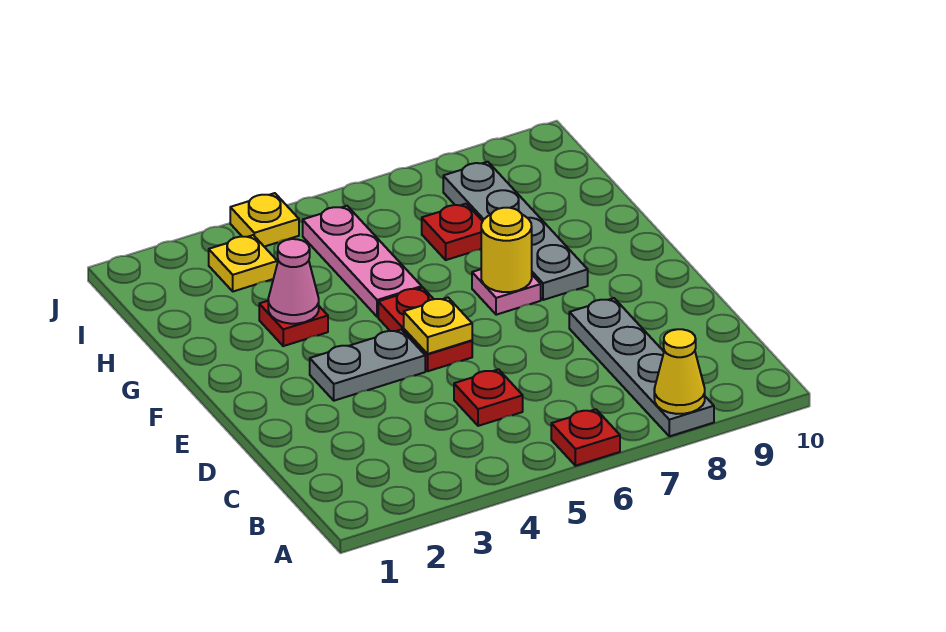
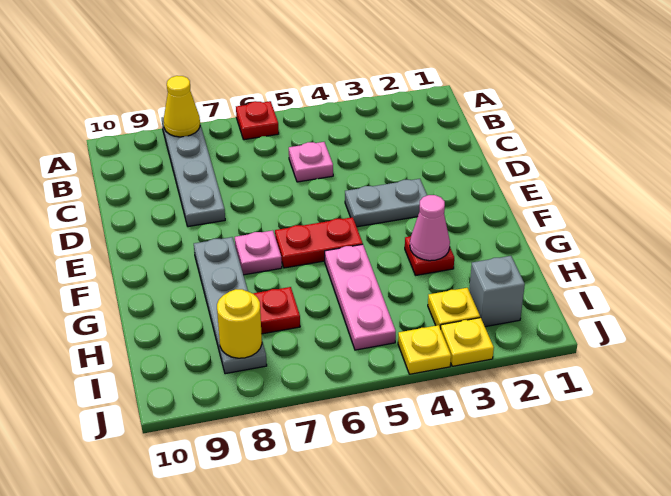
red 1x1 plate [454,369,523,426] -> pink 1x1 plate [289,142,333,182]
red 1x2 plate [378,288,472,371] -> red 1x2 plate turned to [275,217,363,268]
yellow 1x1 plate [404,298,472,354] -> yellow 1x1 plate moved to [441,318,494,366]
yellow 1x1 round brick [481,208,532,292] -> yellow 1x1 round brick moved to [217,289,262,358]
none -> grey 1x1 brick [469,256,525,327]

